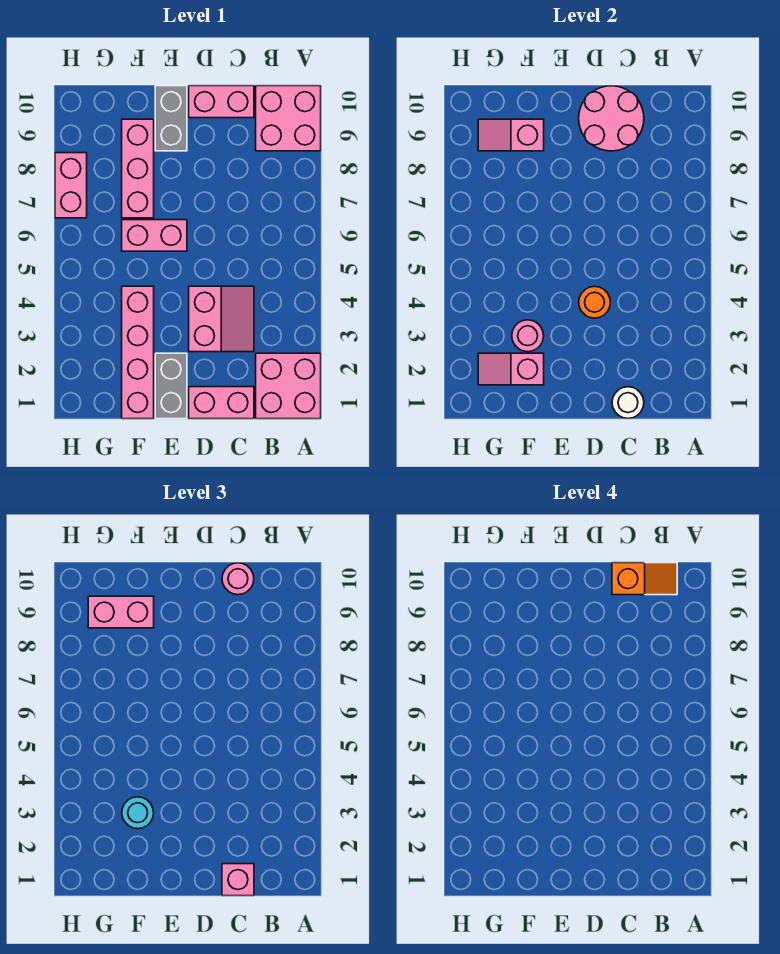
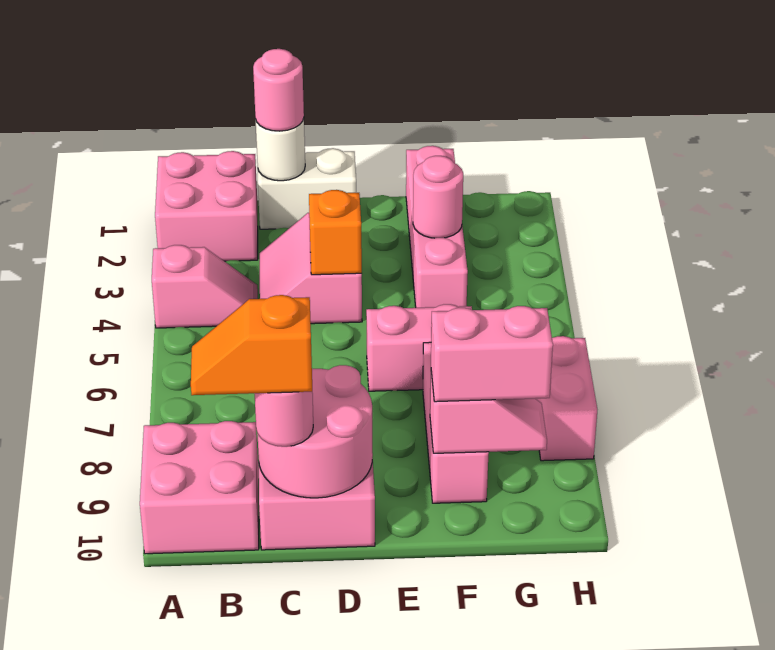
pink 1x2 brick [189,387,254,419] -> white 1x2 brick [258,148,356,229]
pink 1x1 brick [222,864,254,896] -> pink 1x1 round brick [253,49,304,131]
orange 1x1 round brick [579,286,610,318] -> orange 1x1 brick [309,190,362,275]
grey 1x2 brick [155,353,187,419] -> none
grey 1x2 brick [155,86,187,151] -> none
pink 1x2 slope [478,353,544,385] -> pink 1x2 slope moved to [152,245,258,328]
cyan 1x1 round brick [122,797,154,829] -> none

